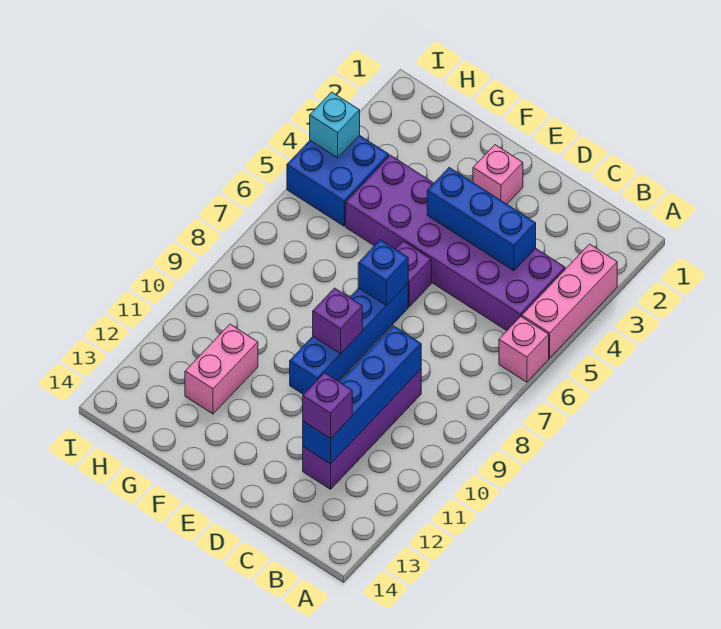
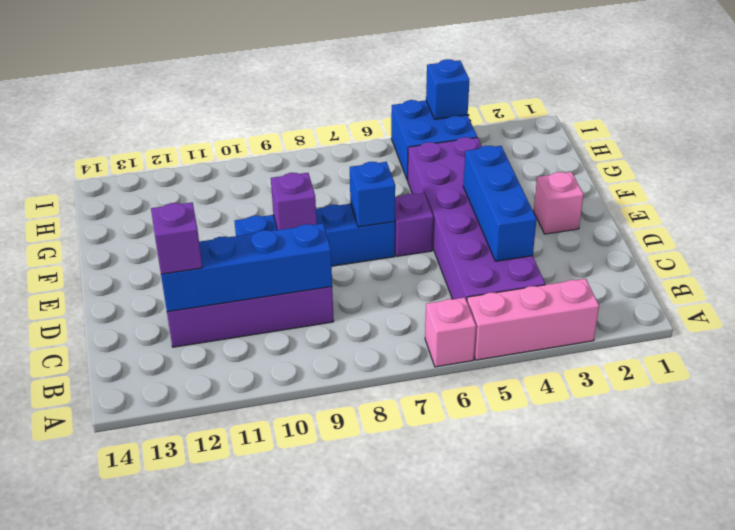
pink 1x2 brick [185,324,258,414] -> none
cyan 1x1 brick [310,92,360,158] -> blue 1x1 brick [426,59,469,119]

